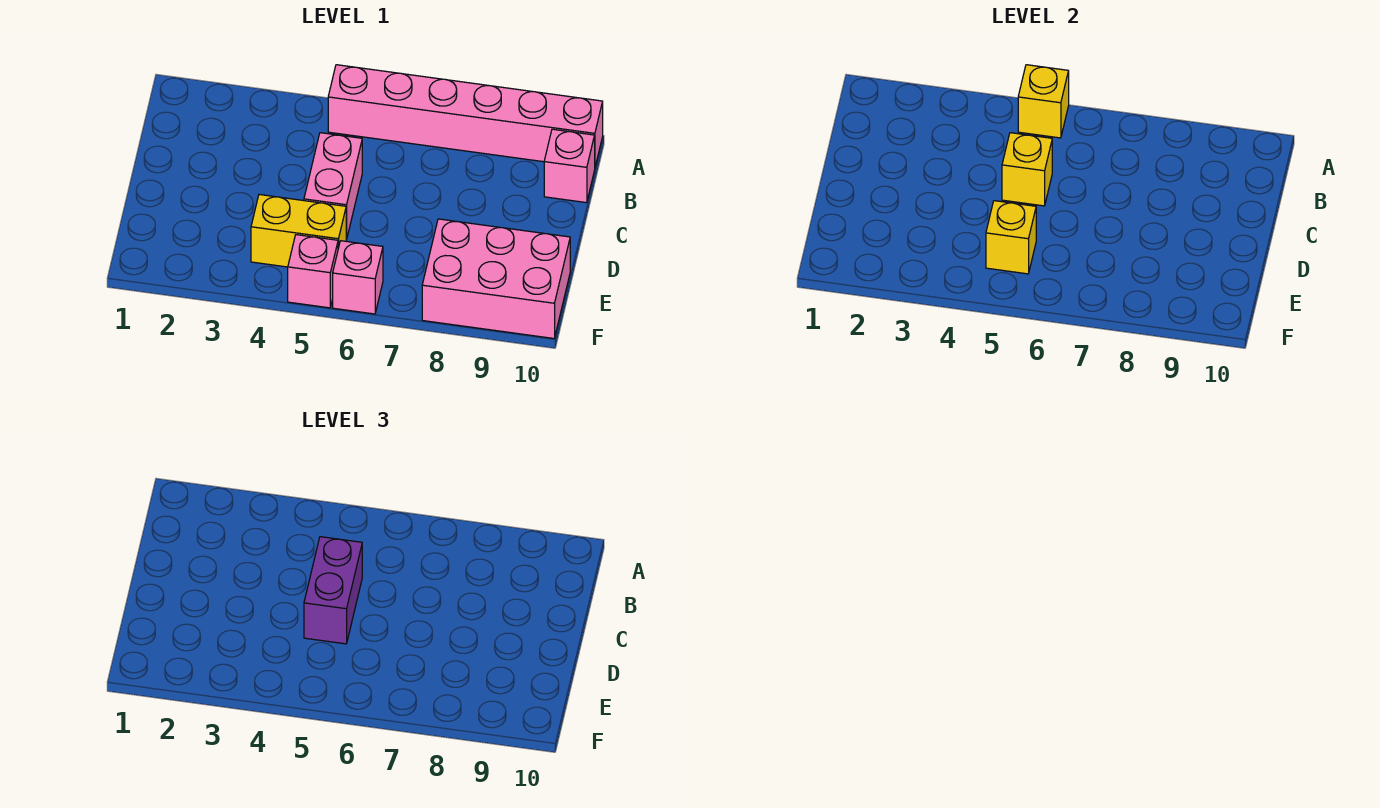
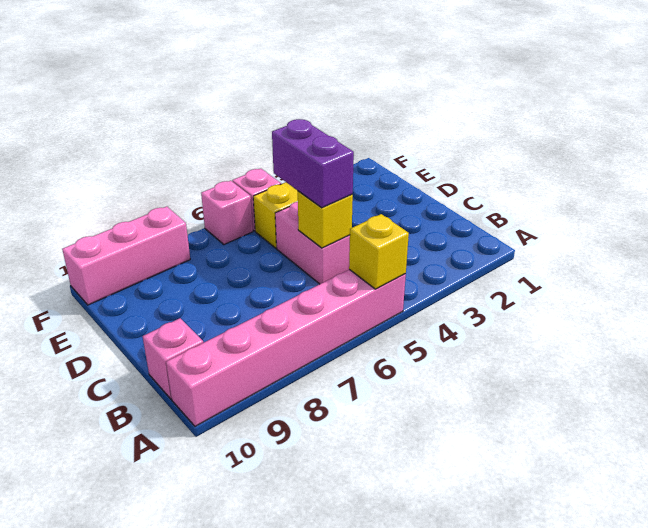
yellow 1x1 brick [986,201,1036,274] -> none
pink 2x3 brick [422,219,570,338] -> pink 1x3 brick [62,207,190,305]

